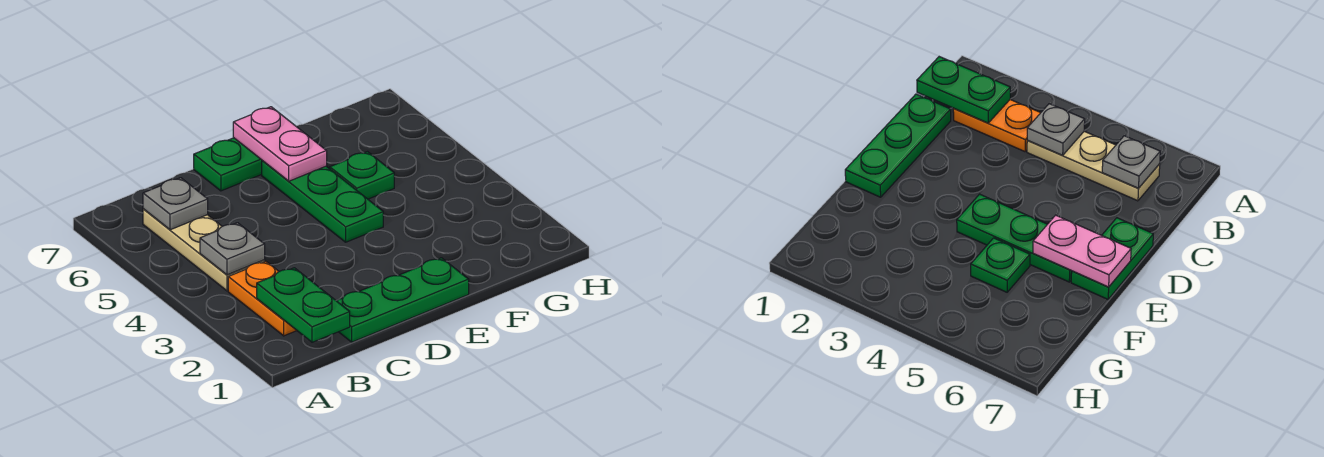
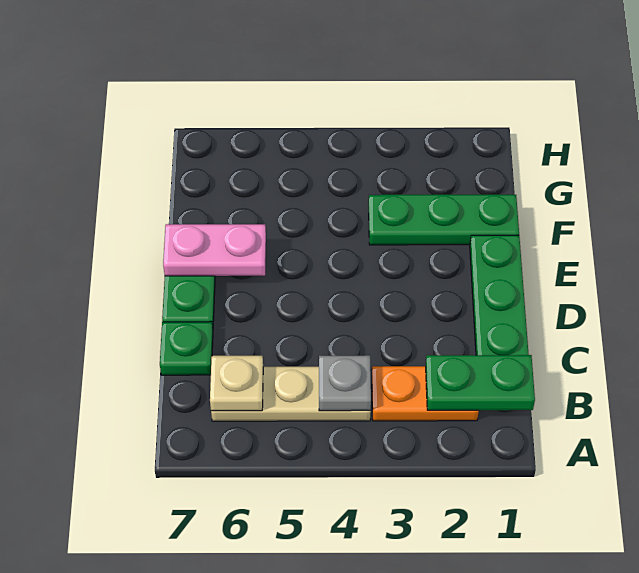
grey 1x1 plate [143,178,208,230] -> tan 1x1 plate [210,356,263,411]
green 1x3 plate [262,161,383,242] -> green 1x3 plate moved to [369,195,519,245]
green 1x1 plate [330,152,394,199] -> green 1x1 plate moved to [160,322,213,375]

